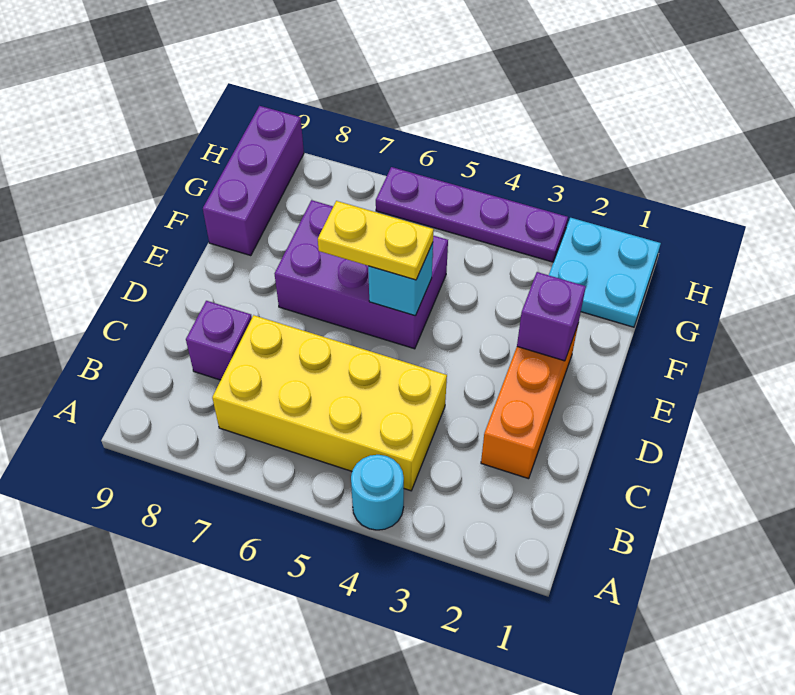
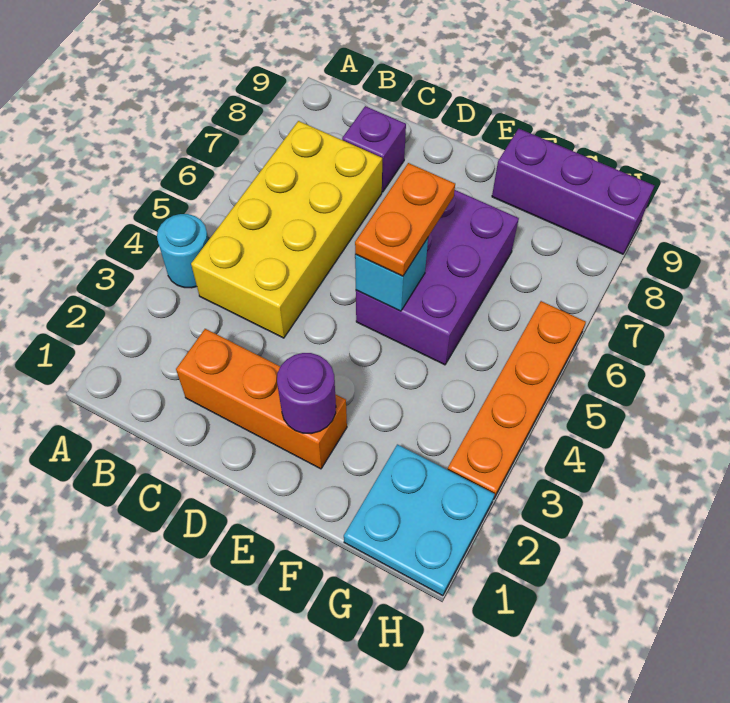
purple 1x1 brick [517,272,586,361] -> purple 1x1 round brick [277,353,336,434]
yellow 1x2 plate [318,201,434,280] -> orange 1x2 plate [355,163,455,276]
purple 1x4 plate [376,167,568,262] -> orange 1x4 plate [448,301,586,498]

